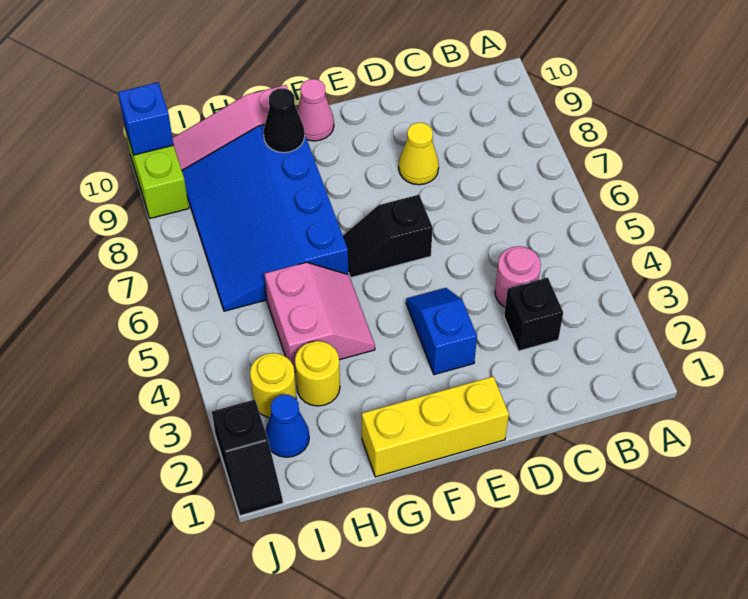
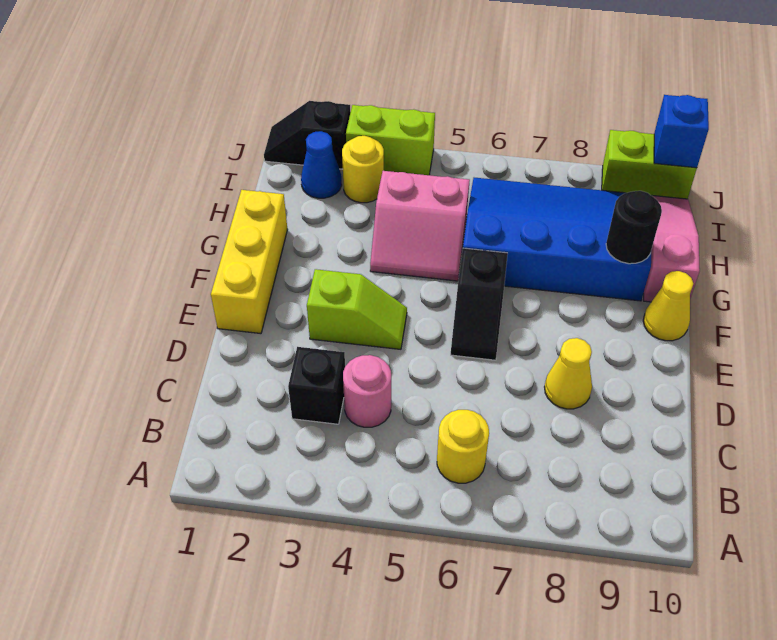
blue 1x2 slope [406,288,477,375] -> lime 1x2 slope [307,269,407,349]
black 1x2 slope [343,195,433,278] -> black 1x2 slope turned to [451,248,508,360]
pink 1x1 cone [297,79,334,141] -> yellow 1x1 cone [643,271,693,341]
black 1x1 cone [263,88,305,153] -> black 1x1 round brick [606,191,662,264]
yellow 1x1 round brick [295,341,340,406] -> yellow 1x1 round brick moved to [437,410,489,483]
none -> lime 1x2 brick [346,105,435,175]

